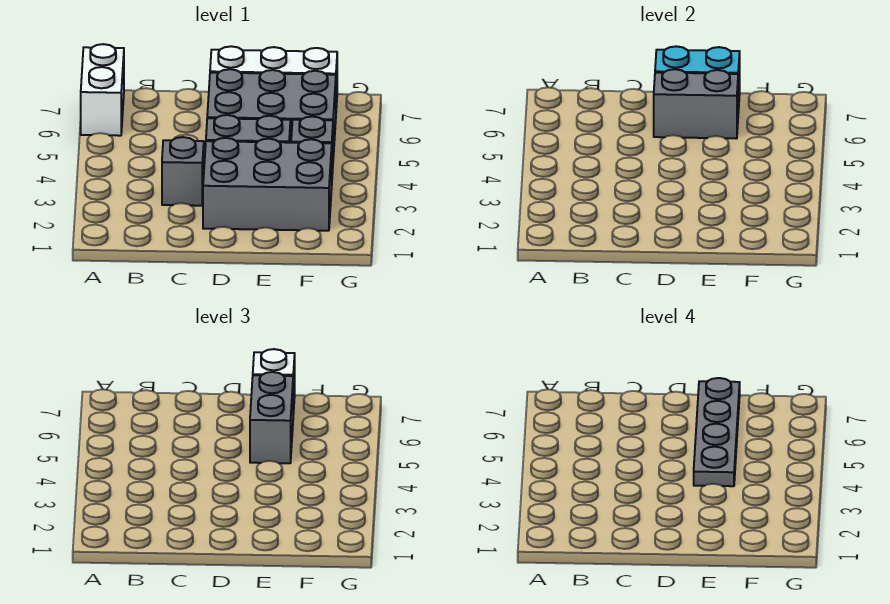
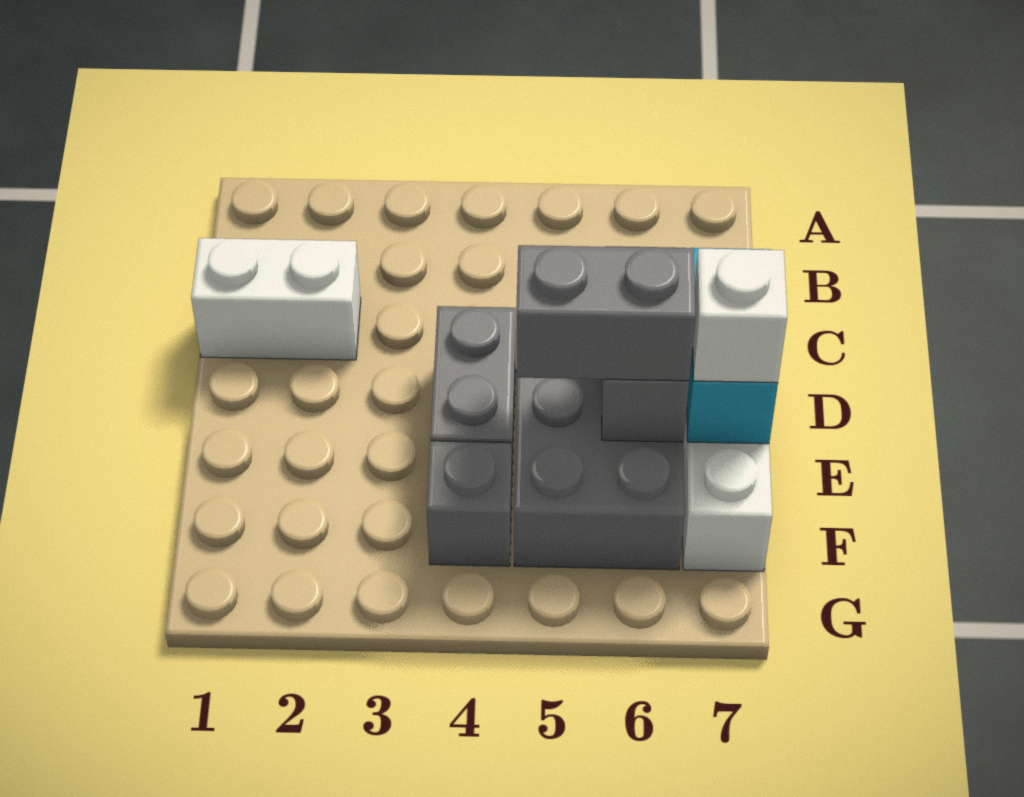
white 1x2 brick [81,44,124,136] -> white 1x2 brick moved to [191,238,361,360]
grey 1x1 brick [162,137,204,206] -> none
grey 2x3 brick [203,138,332,231] -> none
grey 1x4 plate [694,378,740,486] -> none

